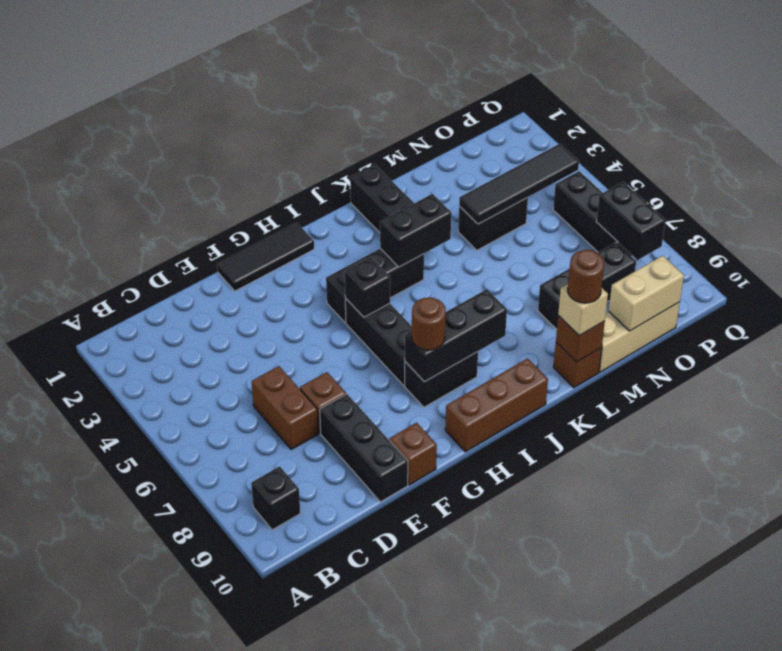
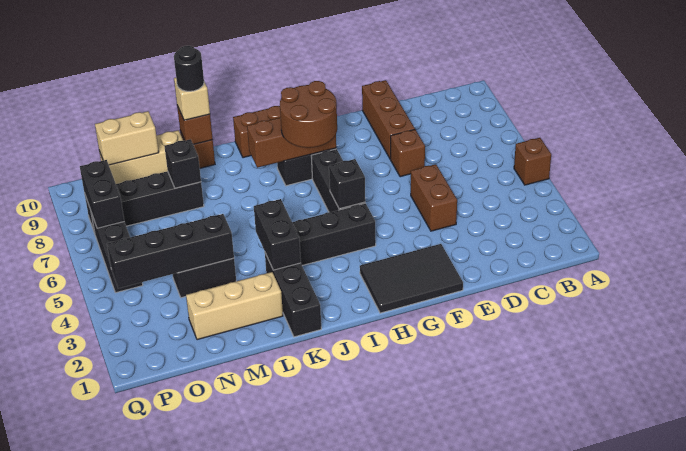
black 1x1 brick [251,466,300,530] -> black 1x1 brick moved to [165,139,201,188]
brown 1x2 brick [252,366,318,450] -> brown 1x2 brick moved to [411,164,457,231]
black 1x3 brick [320,394,408,502] -> brown 1x3 brick [362,80,415,159]
black 1x3 tile [217,223,314,291] -> black 2x3 tile [360,244,463,313]
brown 1x1 brick [389,423,437,485] -> brown 1x1 brick moved to [514,138,551,185]
black 1x3 brick [405,289,507,382] -> brown 1x3 brick [247,117,336,168]
brown 1x1 round brick [412,297,446,350] -> brown 2x2 round brick [280,81,337,148]
black 1x2 brick [380,194,451,267] -> black 1x2 brick turned to [254,199,301,270]
none -> tan 1x3 brick [186,272,283,340]
brown 1x1 round brick [568,250,604,303] -> black 1x1 round brick [174,46,204,91]
black 1x4 tile [459,144,579,224] -> black 1x4 brick [107,214,234,288]
black 1x3 brick [538,243,636,329] -> black 1x4 brick [85,171,204,233]

